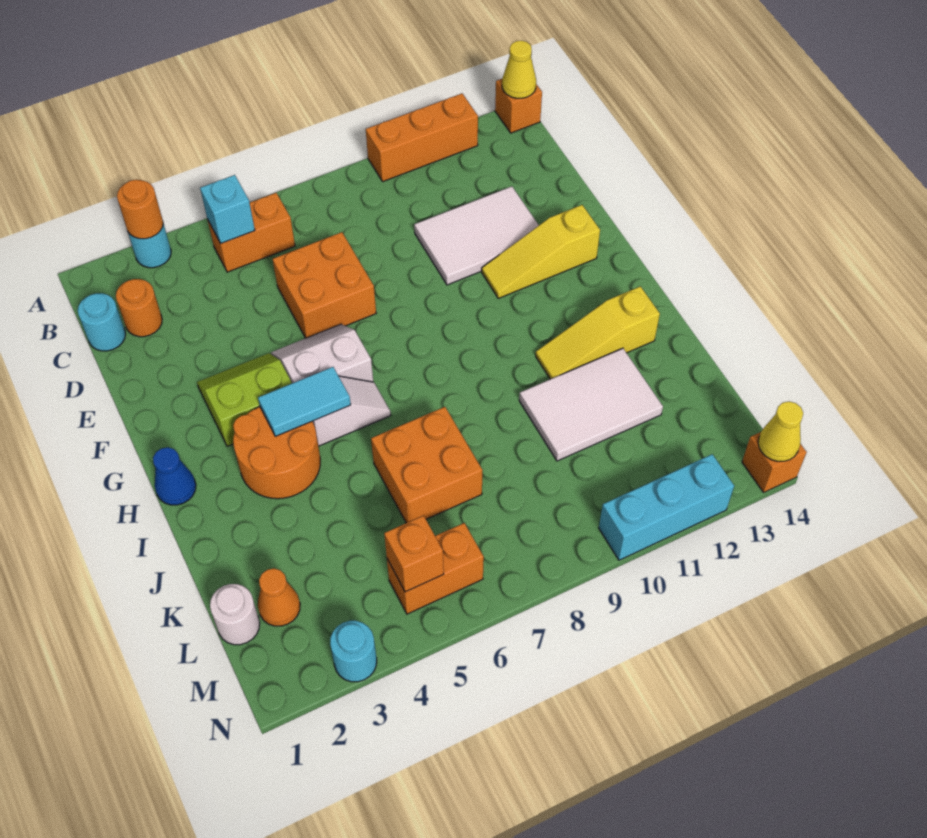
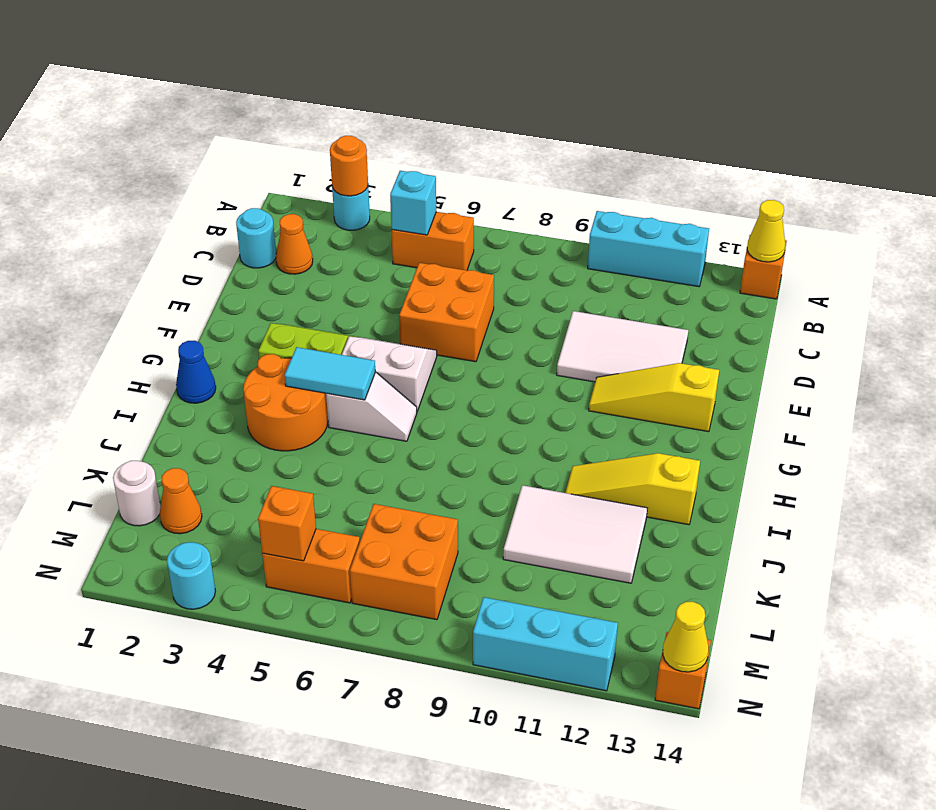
orange 1x3 brick [366,94,478,182] -> cyan 1x3 brick [588,211,709,287]
orange 1x1 round brick [116,279,162,337] -> orange 1x1 cone [276,214,313,274]
orange 2x2 brick [371,407,482,523] -> orange 2x2 brick moved to [350,504,458,620]

